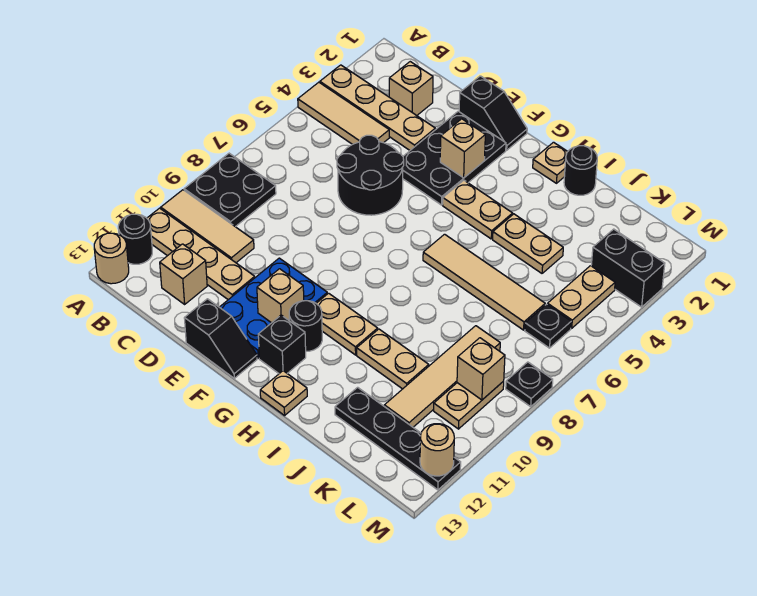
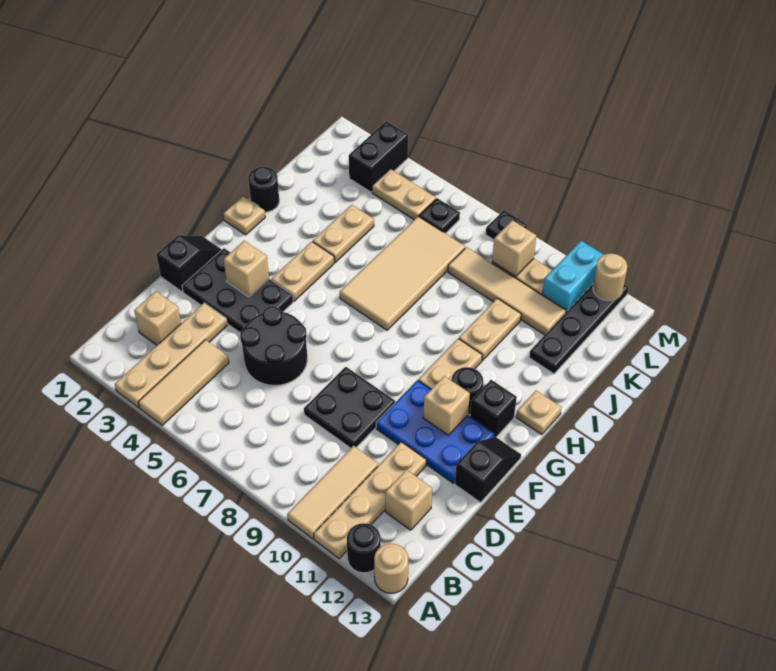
black 2x2 plate [184,153,276,227] -> black 2x2 plate moved to [304,367,395,448]
tan 1x4 tile [423,234,545,330] -> tan 2x4 tile [340,217,465,330]
none -> cyan 1x2 brick [542,241,604,312]

